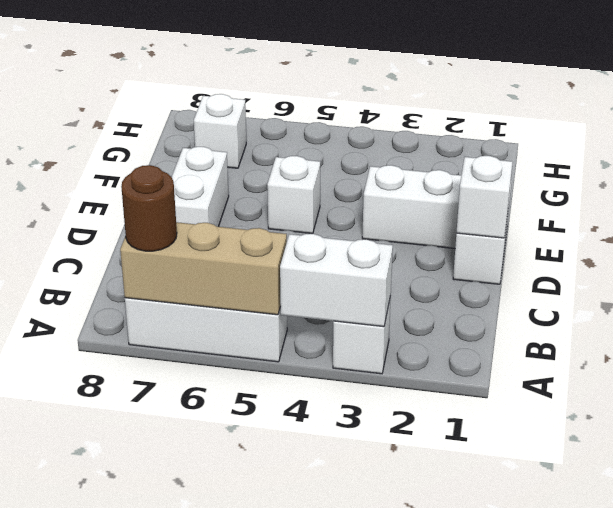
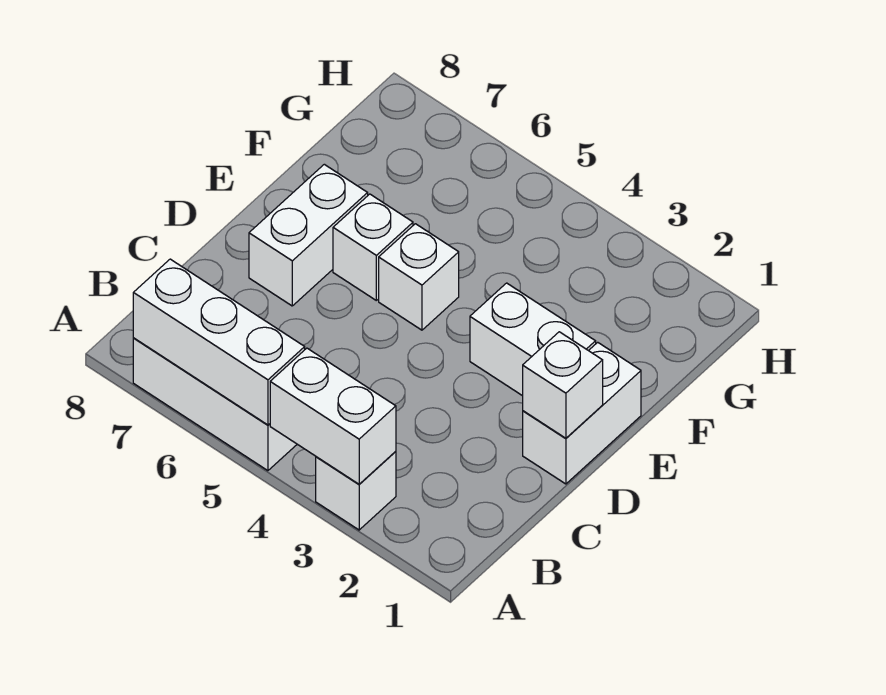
tan 1x3 brick [120,222,287,315] -> white 1x3 brick [133,259,305,425]
brown 1x1 round brick [121,165,177,251] -> none
white 1x1 brick [194,94,246,168] -> white 1x1 brick moved to [333,194,413,300]

